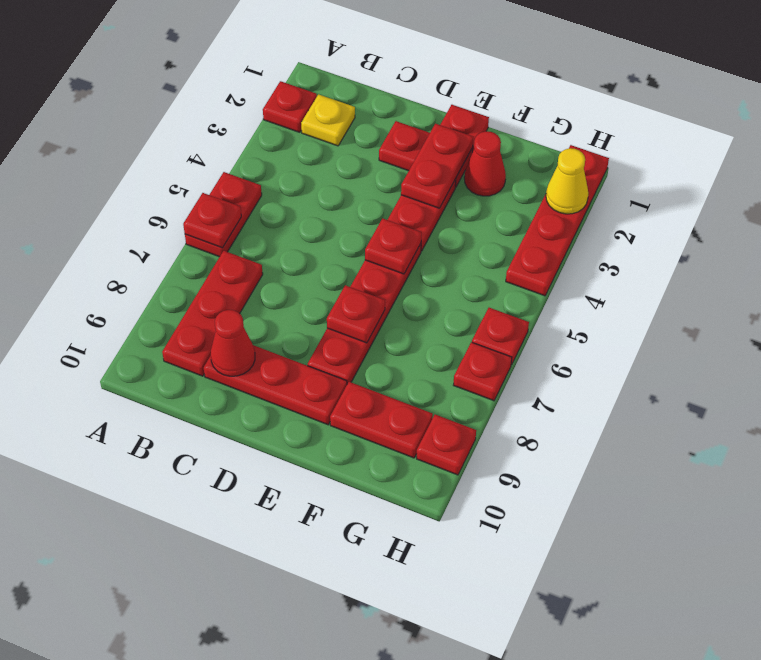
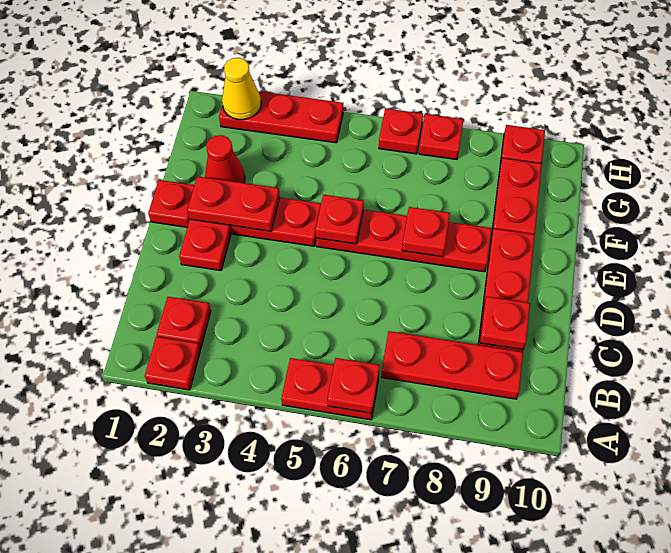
yellow 1x1 plate [301,94,355,146] -> red 1x1 plate [157,297,211,349]
red 1x1 cone [211,310,255,376] -> red 1x1 plate [480,297,530,350]
red 1x4 plate [506,145,609,296] -> red 1x3 plate [219,91,343,143]

